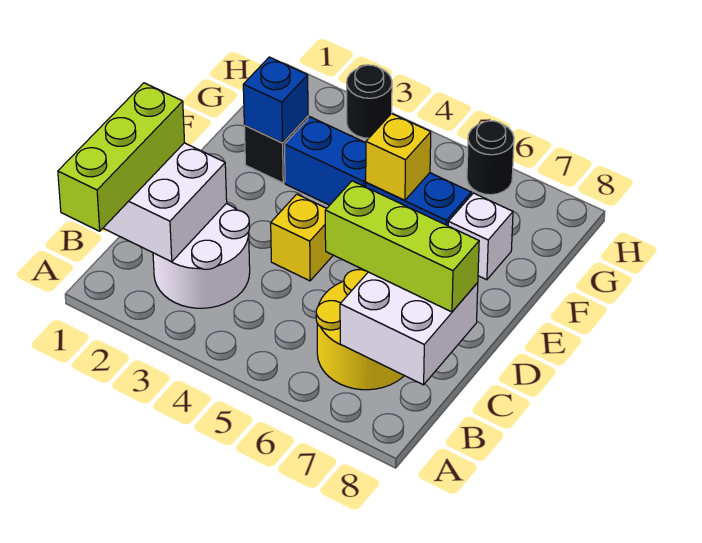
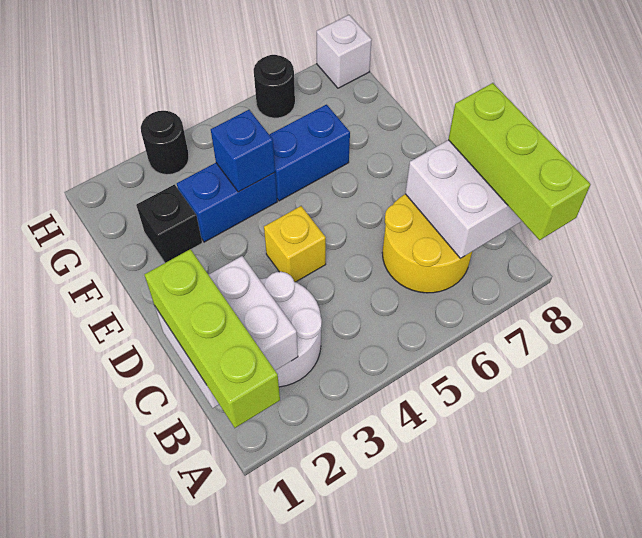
lime 1x3 brick [325,181,479,312] -> lime 1x3 brick turned to [448,83,590,240]
blue 1x1 brick [243,57,308,143] -> blue 1x1 brick moved to [211,110,275,192]
yellow 1x1 brick [366,113,431,200] -> none
white 1x1 brick [448,193,513,280] -> white 1x1 brick moved to [317,15,372,88]

